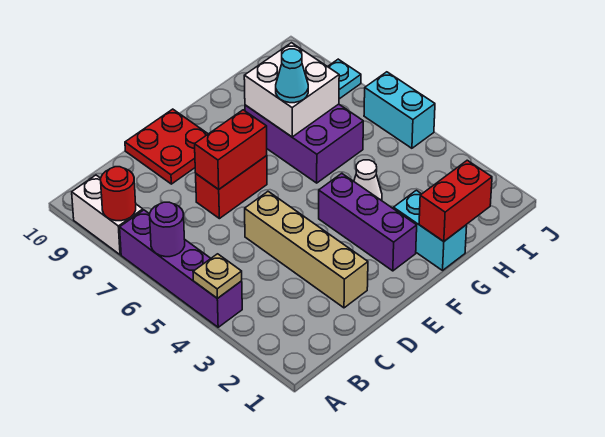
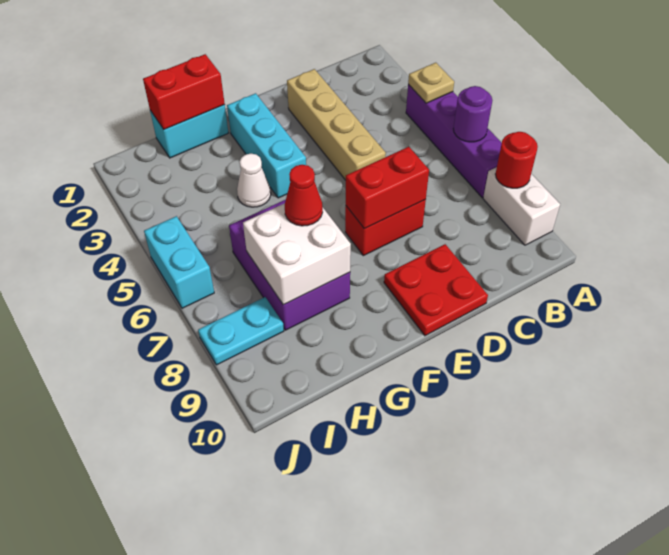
purple 1x3 brick [319,173,417,271] -> cyan 1x3 brick [227,93,306,198]
cyan 1x2 brick [393,190,467,270] -> cyan 1x2 brick turned to [150,105,228,158]
cyan 1x1 cone [276,49,308,103] -> red 1x1 cone [285,165,323,226]

